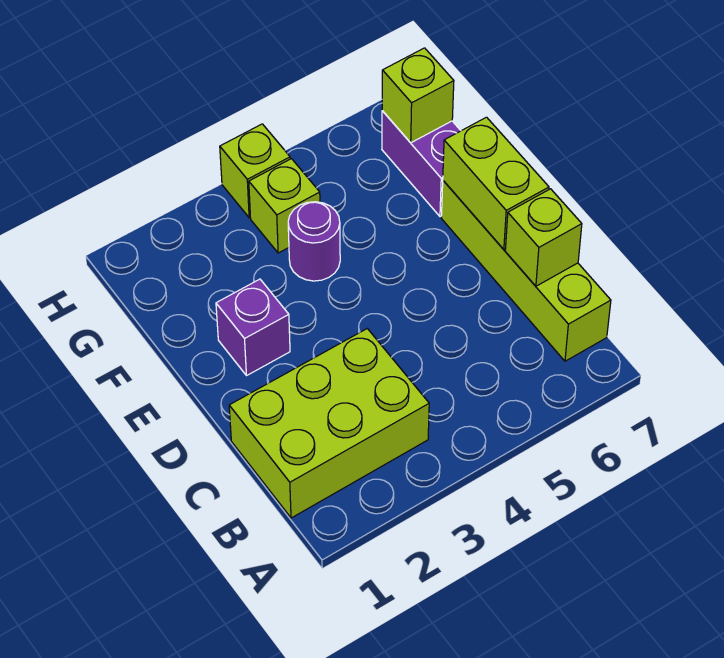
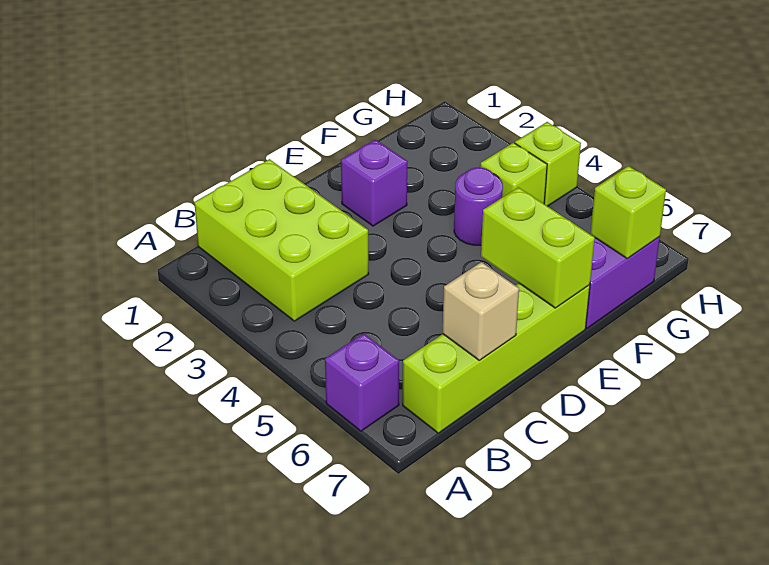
none -> purple 1x1 brick [325,334,399,431]
lime 1x1 brick [505,189,582,286] -> tan 1x1 brick [443,262,519,361]
lime 1x2 brick [443,117,549,249] -> lime 1x2 brick turned to [481,187,595,308]

